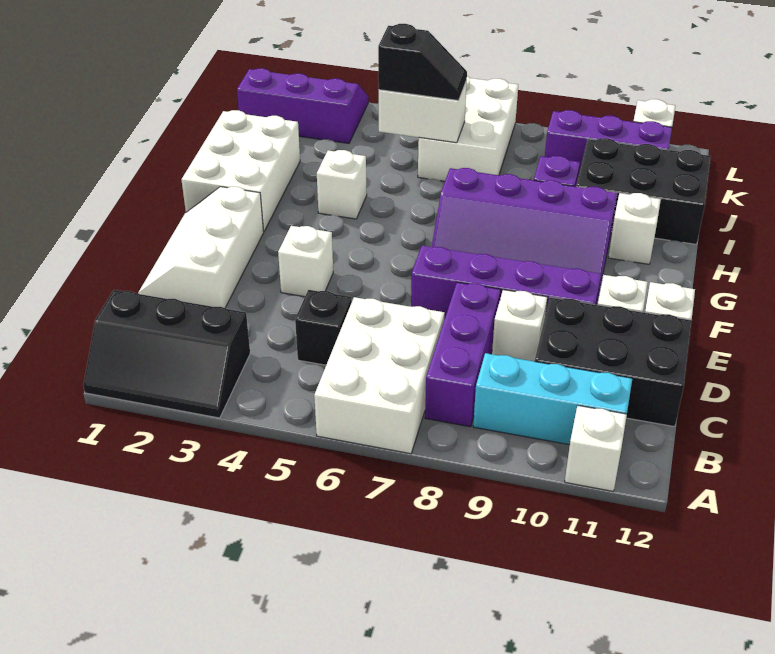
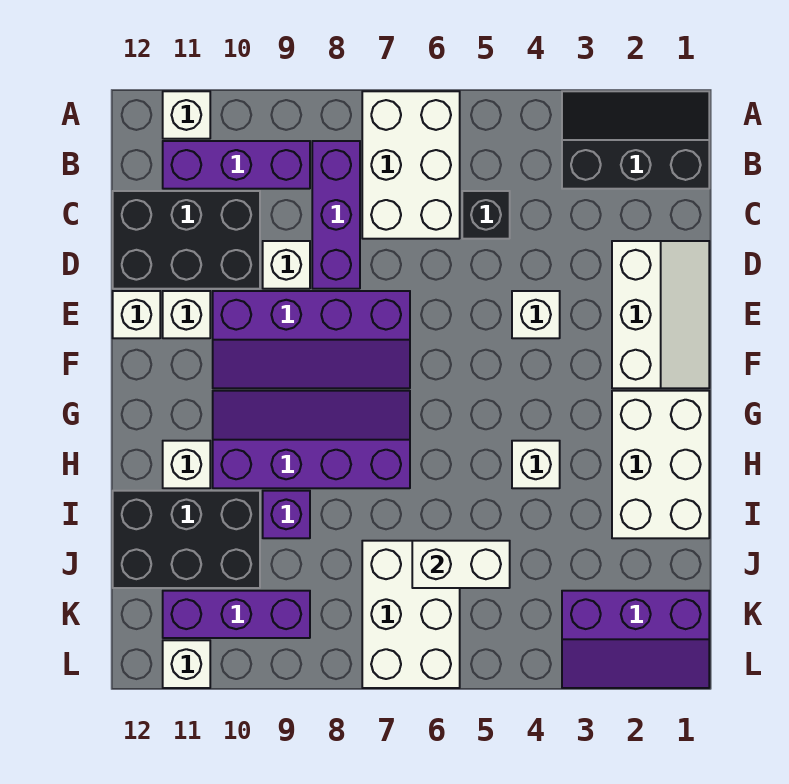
cyan 1x3 brick [473,353,632,445] -> purple 1x3 brick [163,141,310,189]
black 1x2 slope [378,24,467,100] -> none

